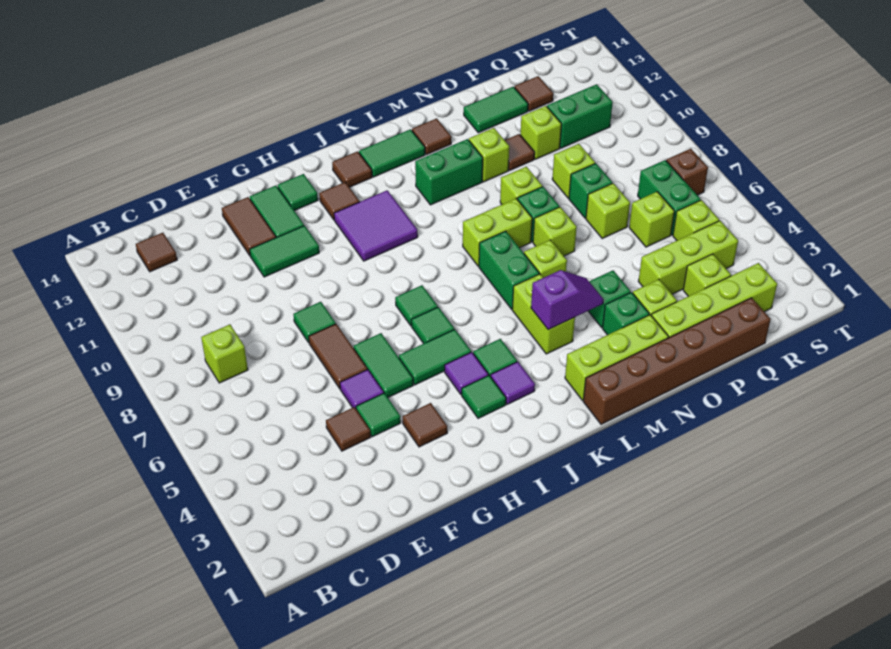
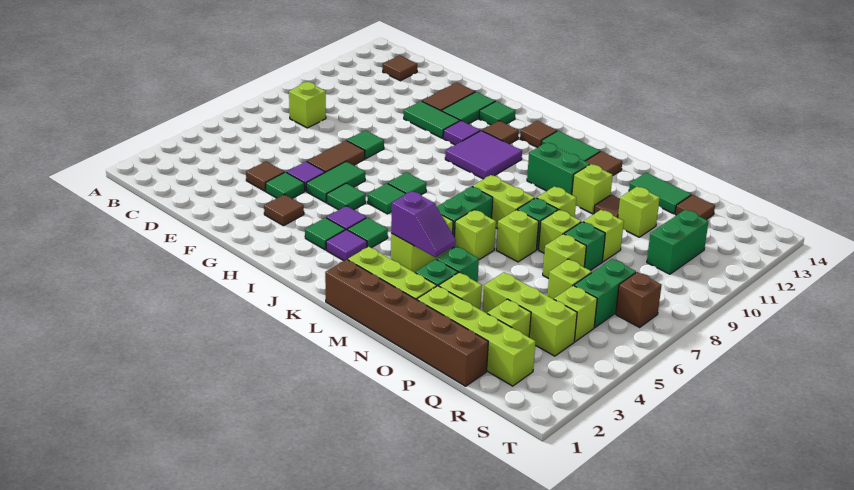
green 1x2 tile [399,329,471,385] -> green 1x1 tile [327,183,366,210]
none -> purple 1x1 tile [443,121,480,145]
none -> lime 1x1 brick [538,210,581,253]
green 1x2 brick [547,84,613,148] -> green 1x2 brick turned to [647,210,709,274]

